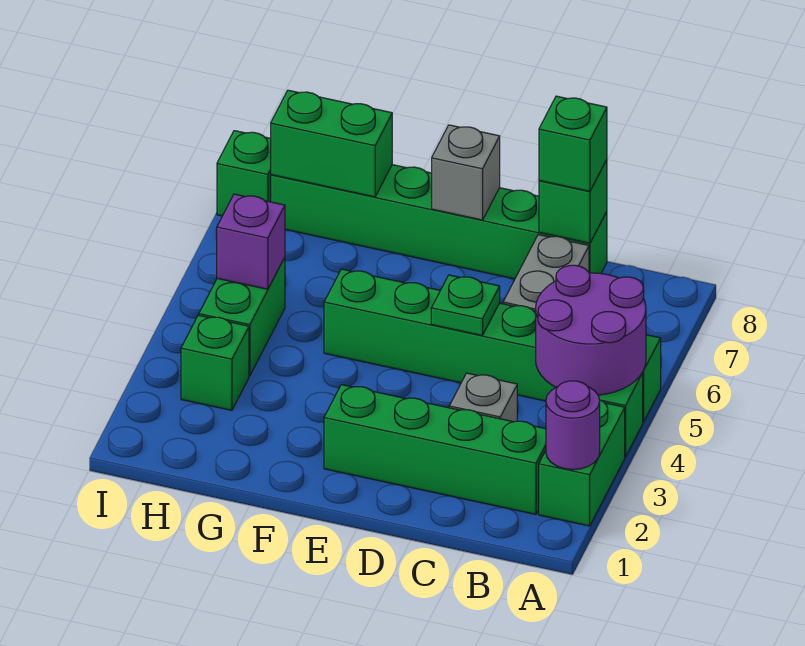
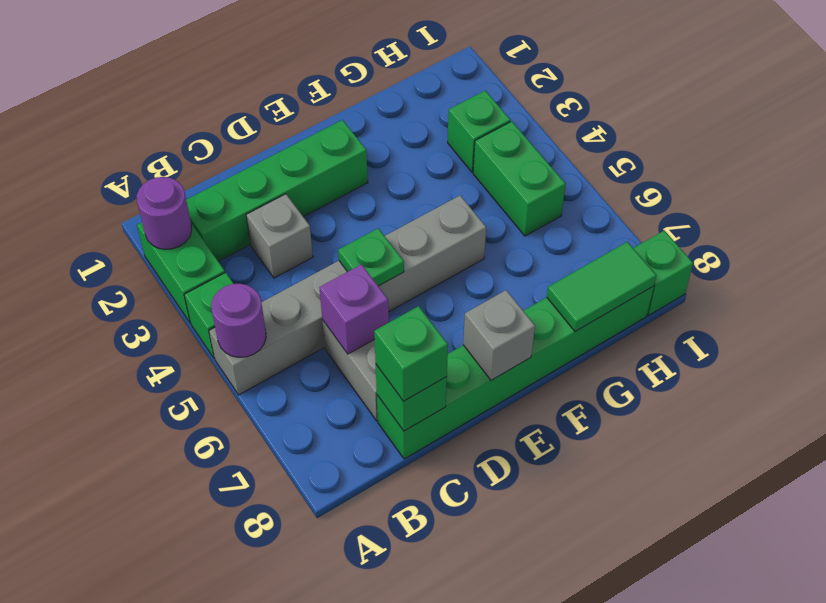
purple 2x2 round brick [536,265,646,395] -> purple 1x1 round brick [211,284,266,357]
green 1x6 brick [324,269,661,422] -> grey 1x6 brick [209,196,486,395]
green 1x2 brick [271,90,392,197] -> green 1x2 tile [547,242,656,332]
purple 1x1 brick [217,194,285,289] -> purple 1x1 brick moved to [319,264,389,354]

